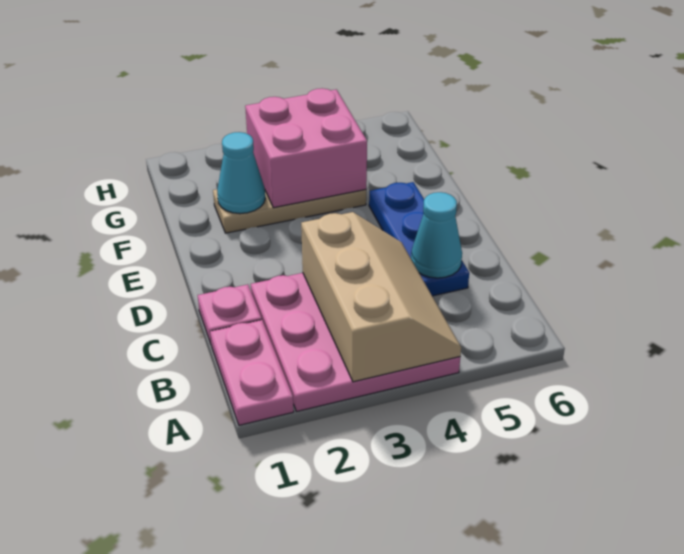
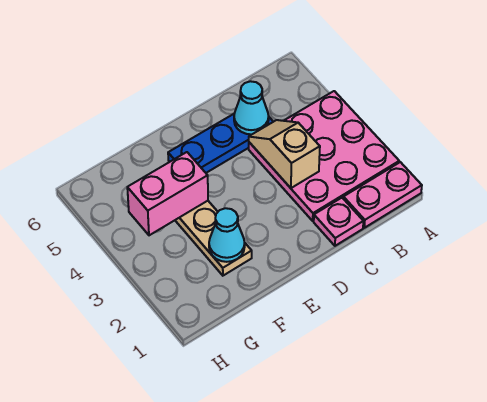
tan 2x3 slope [301,212,461,382] -> tan 1x2 slope [249,120,320,188]
pink 2x2 brick [245,88,367,208] -> pink 1x2 brick [127,152,208,235]

